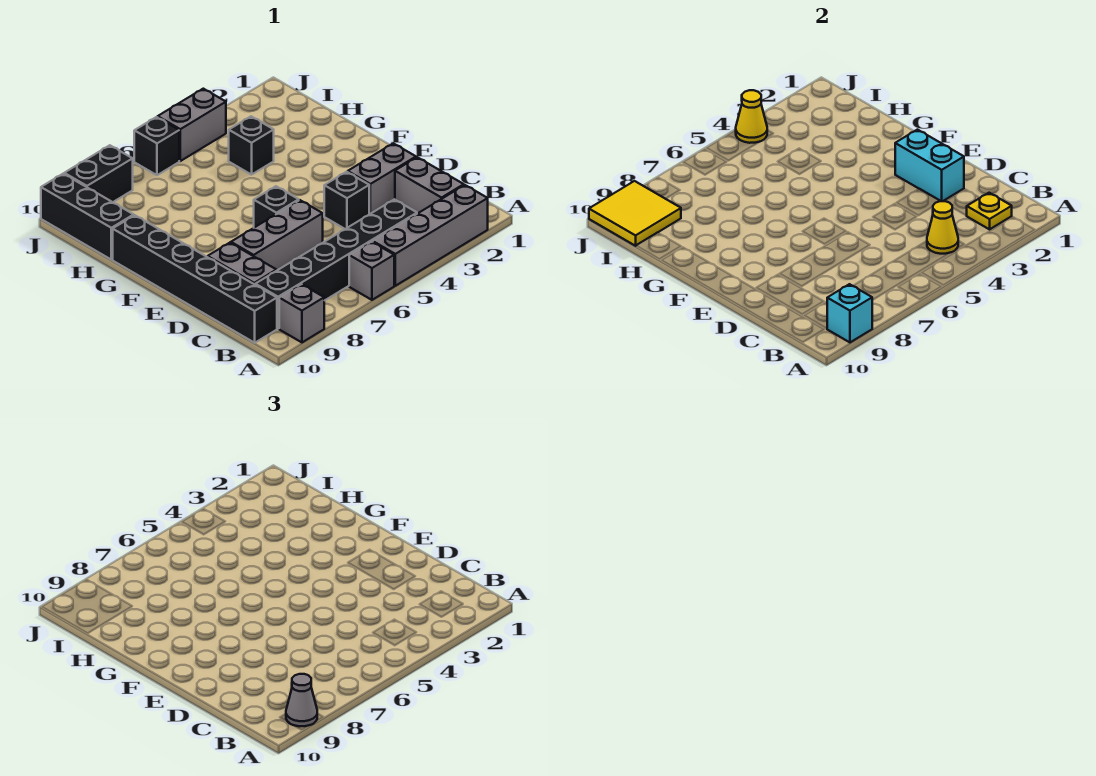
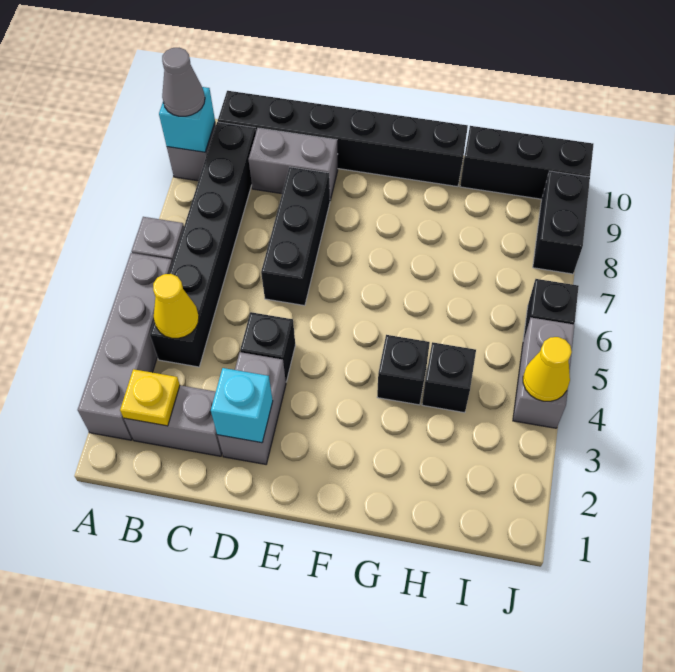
cyan 1x2 brick [895,130,964,201] -> cyan 1x1 brick [211,368,273,443]
grey 1x3 brick [231,200,323,271] -> black 1x3 brick [261,167,330,306]
black 1x1 brick [254,186,299,228] -> black 1x1 brick moved to [377,335,430,405]
yellow 2x2 tile [589,181,681,246] -> none

